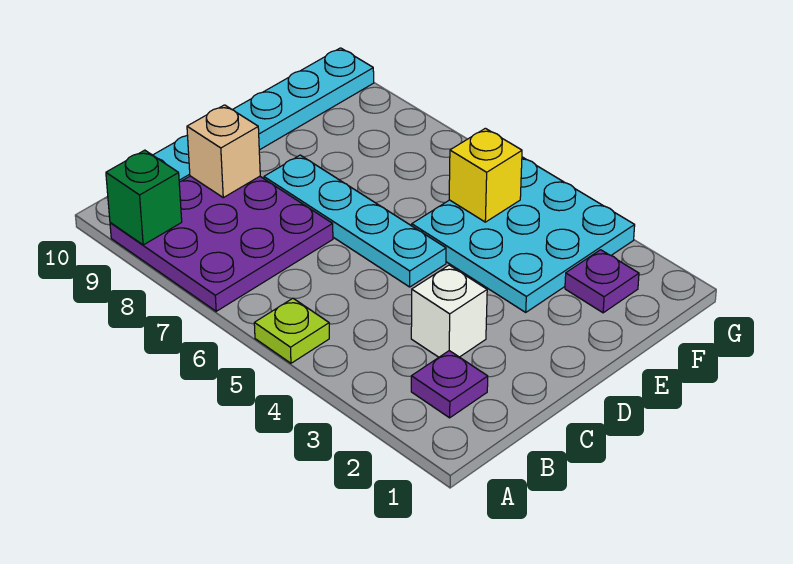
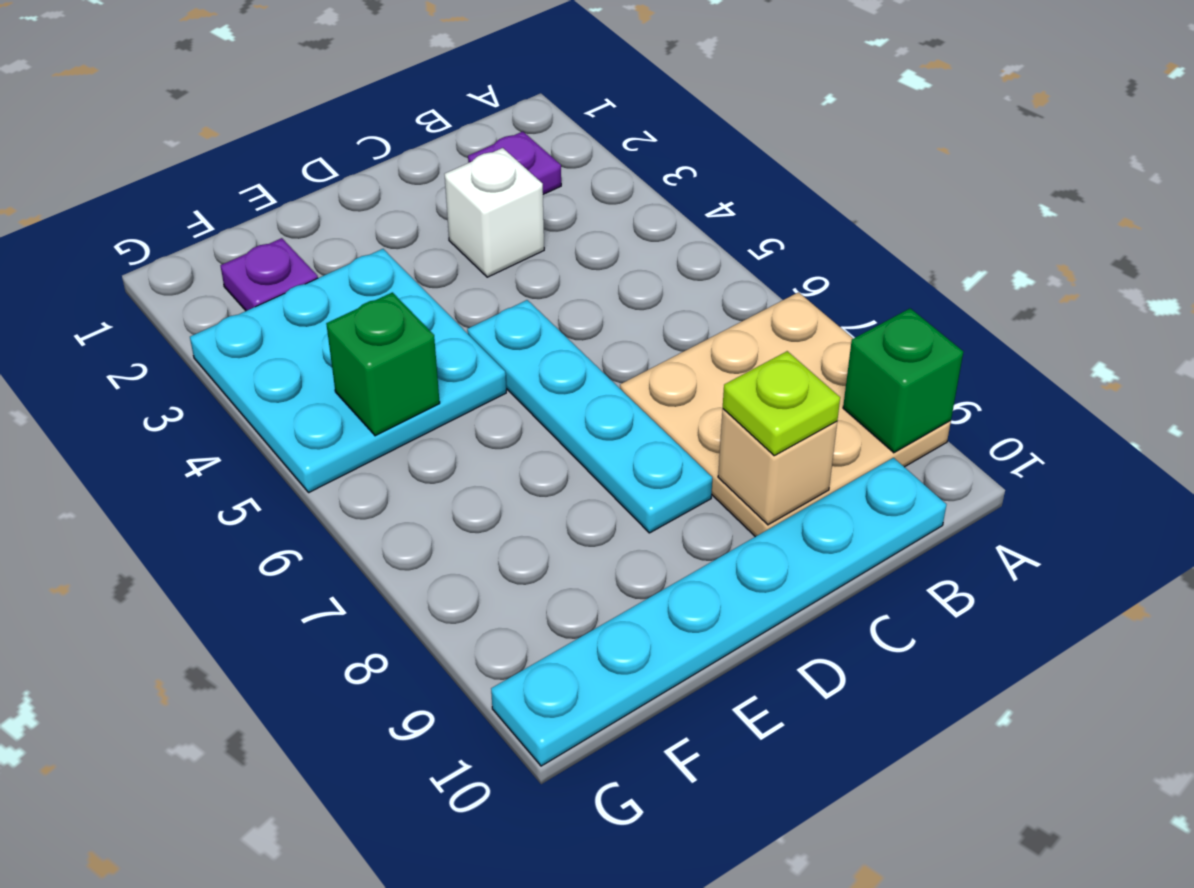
lime 1x1 plate [254,298,329,363] -> lime 1x1 plate moved to [723,351,840,456]
purple 3x3 plate [110,176,333,311] -> tan 3x3 plate [620,292,951,537]
yellow 1x1 brick [449,128,522,222] -> green 1x1 brick [326,292,440,436]

